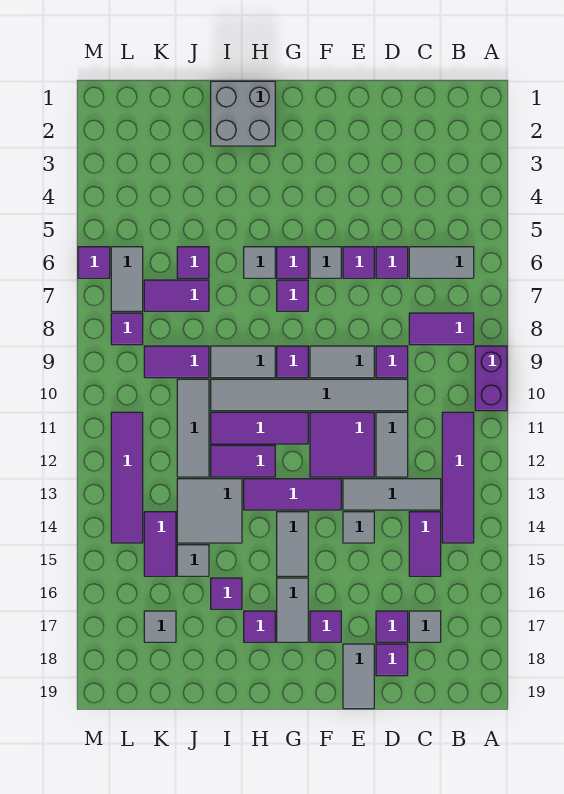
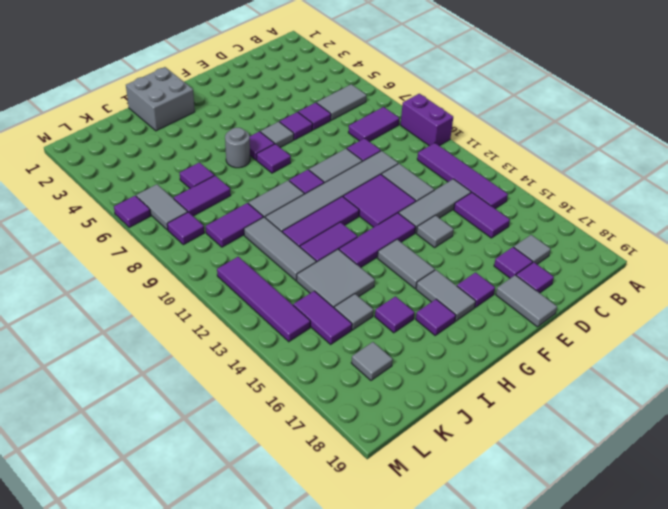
grey 1x1 tile [244,247,275,278] -> grey 1x1 round brick [225,128,250,168]

